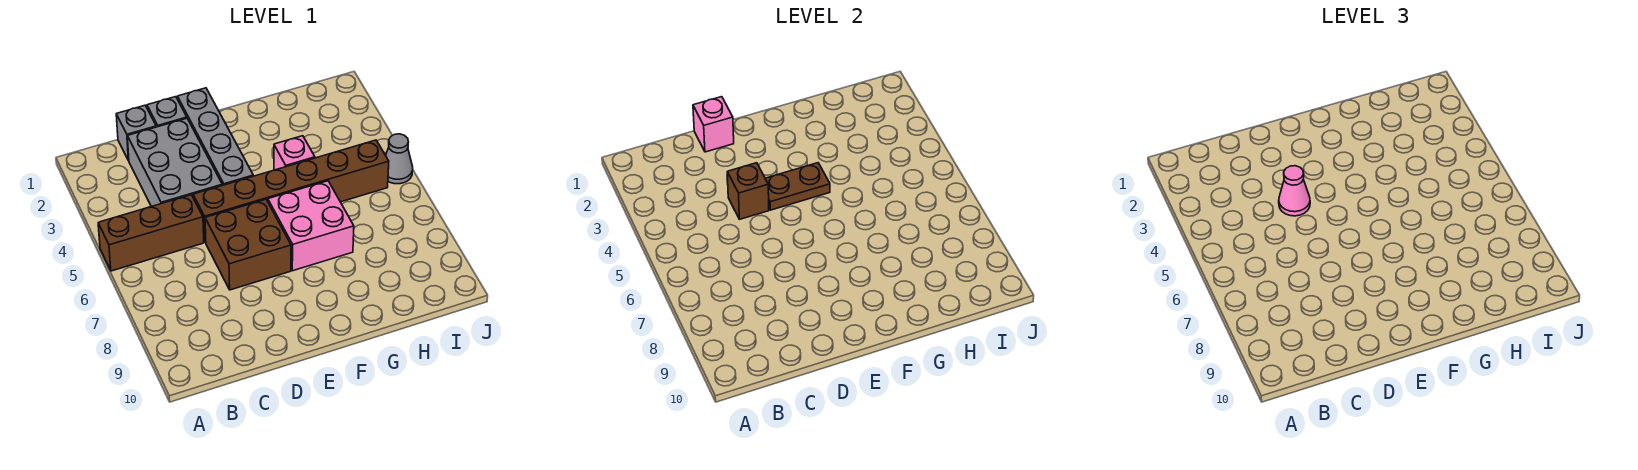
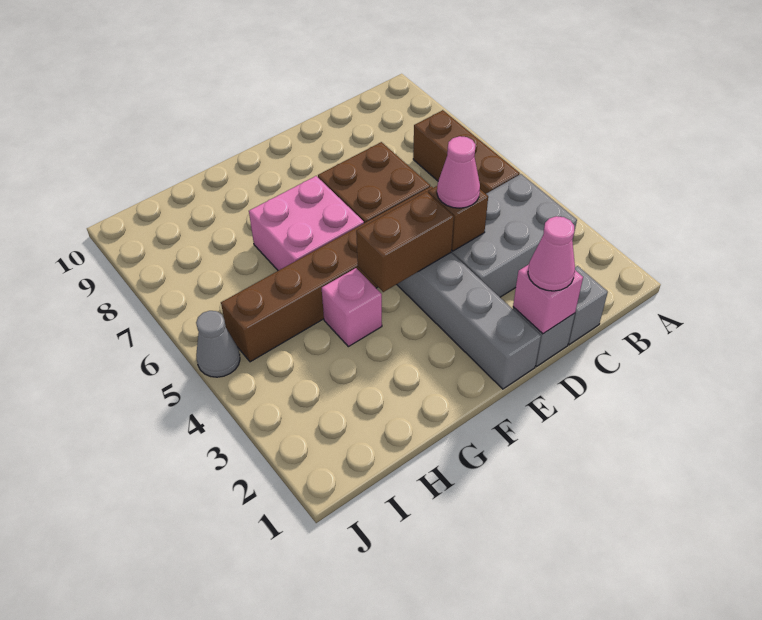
brown 1x3 brick [98,195,204,271] -> brown 1x3 brick turned to [413,110,520,194]
grey 2x3 brick [127,118,222,207] -> grey 2x3 brick turned to [451,174,577,297]
none -> pink 1x1 cone [528,216,575,291]
brown 1x2 plate [765,163,830,210] -> brown 1x2 brick [356,192,454,292]

